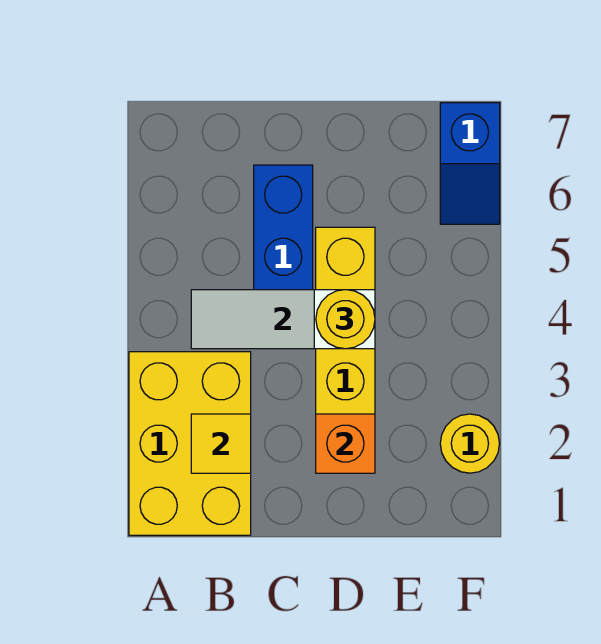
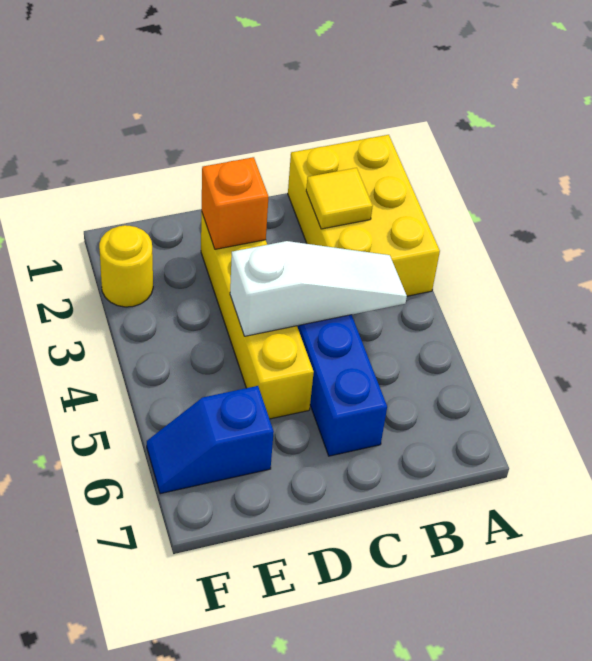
yellow 1x1 round brick [316,290,375,349] -> none
blue 1x2 slope [440,103,500,224] -> blue 1x2 slope turned to [147,386,274,494]

